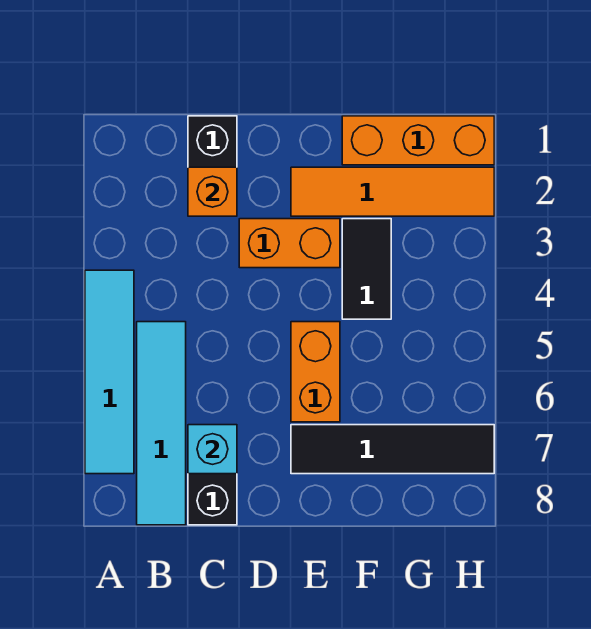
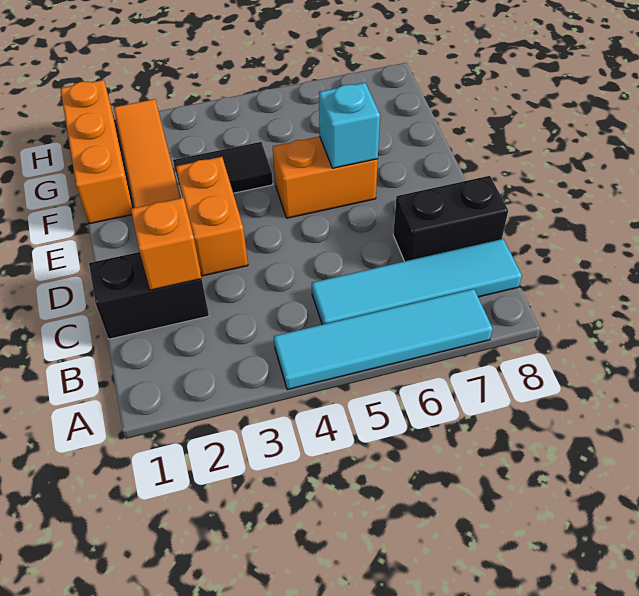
cyan 1x1 brick [188,425,237,474] -> cyan 1x1 brick moved to [319,83,380,168]
black 1x4 tile [291,425,494,474] -> none

